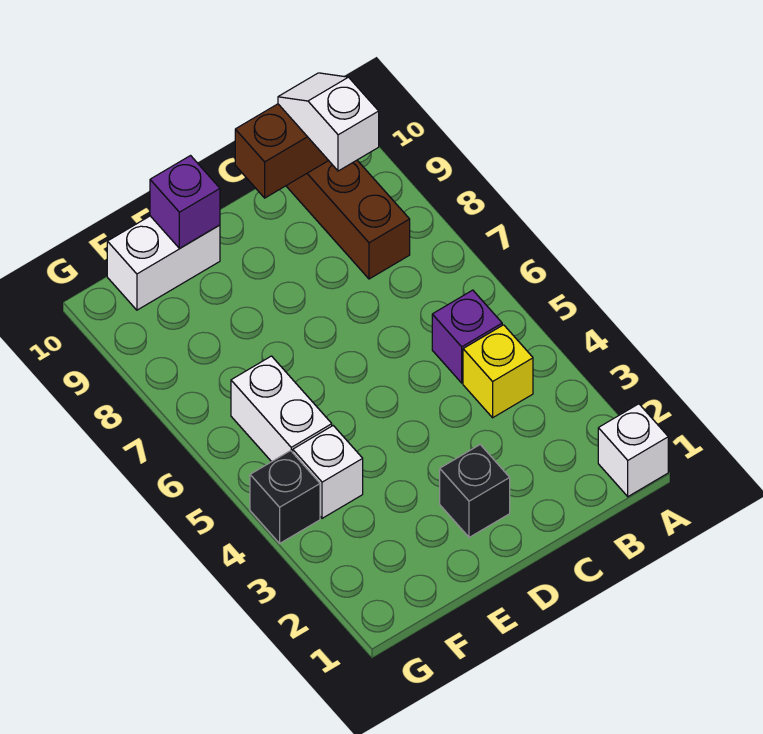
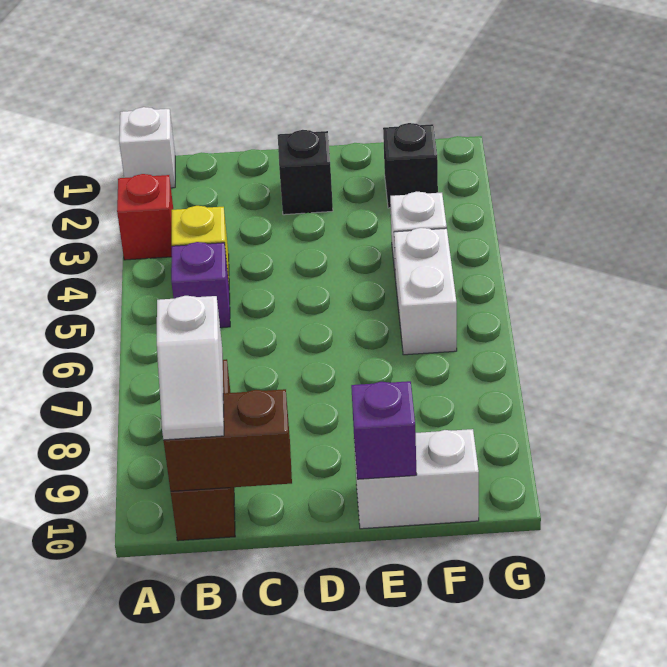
none -> red 1x1 brick [117,174,173,260]
black 1x1 brick [250,451,320,543] -> black 1x1 brick moved to [383,123,438,208]

